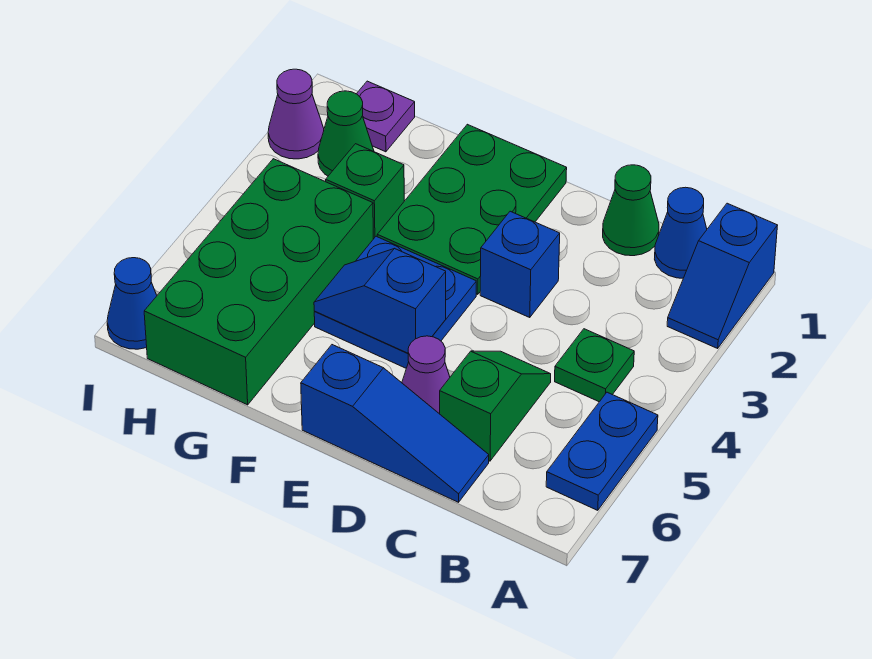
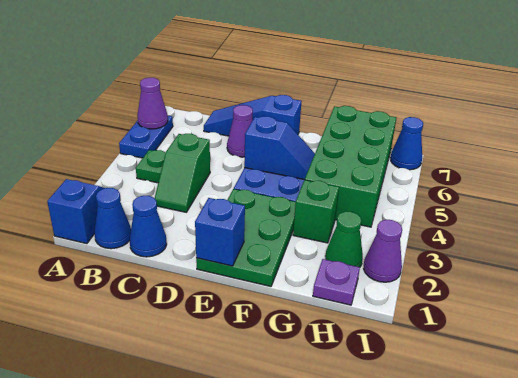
none -> purple 1x1 cone [137,78,168,129]
green 1x1 cone [603,165,659,256] -> blue 1x1 cone [130,196,167,257]
green 1x2 slope [440,351,551,461] -> green 1x2 slope moved to [155,134,210,212]
blue 1x1 brick [480,211,560,317] -> blue 1x1 brick moved to [195,198,245,266]

